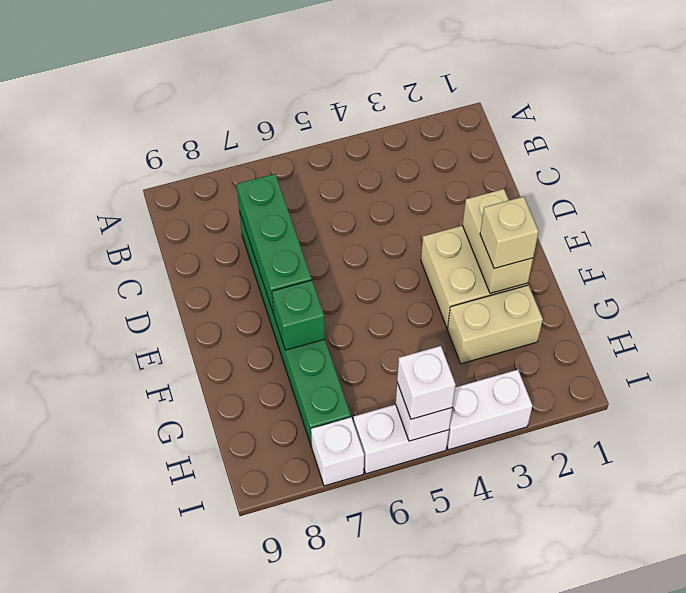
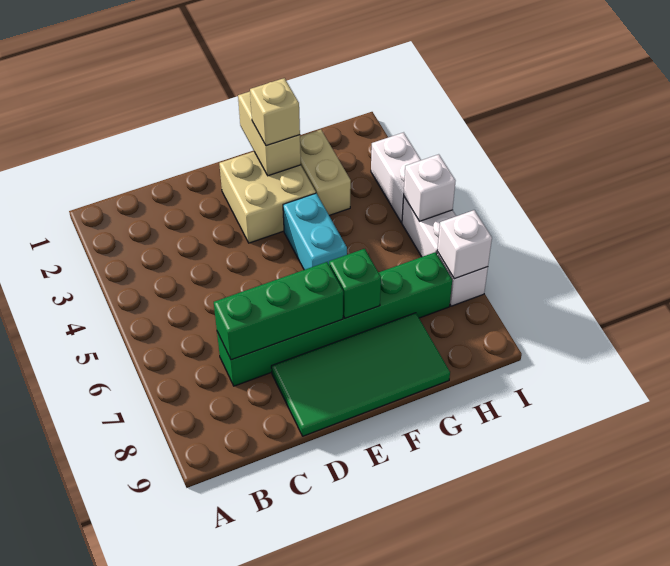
none -> green 2x4 tile [271,313,450,436]
tan 1x2 brick [462,189,533,293] -> tan 1x2 brick turned to [238,92,301,176]
none -> cyan 1x2 brick [283,193,347,270]
white 1x1 brick [397,346,456,419] -> white 1x1 brick moved to [437,210,492,279]

